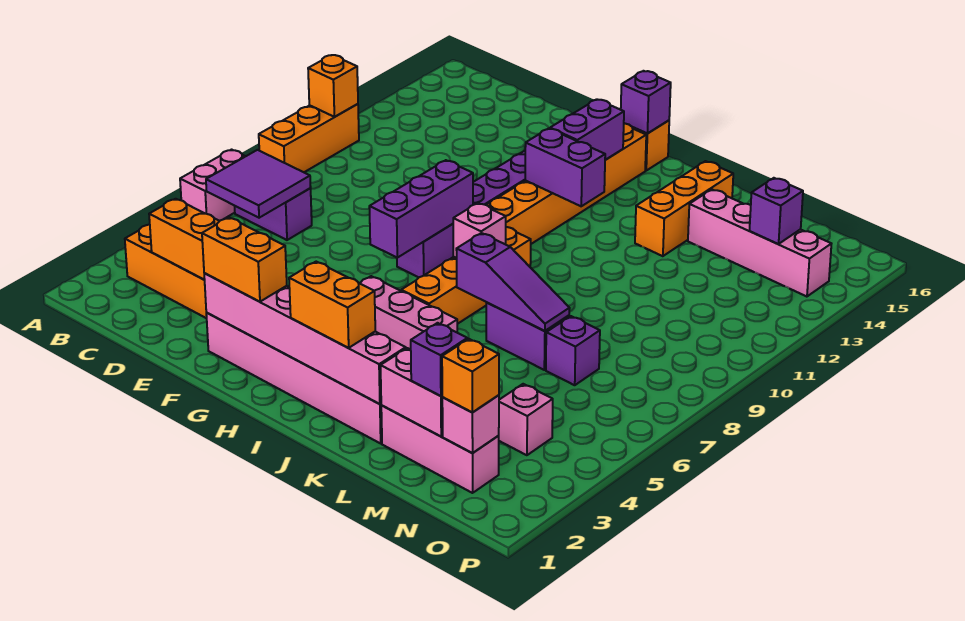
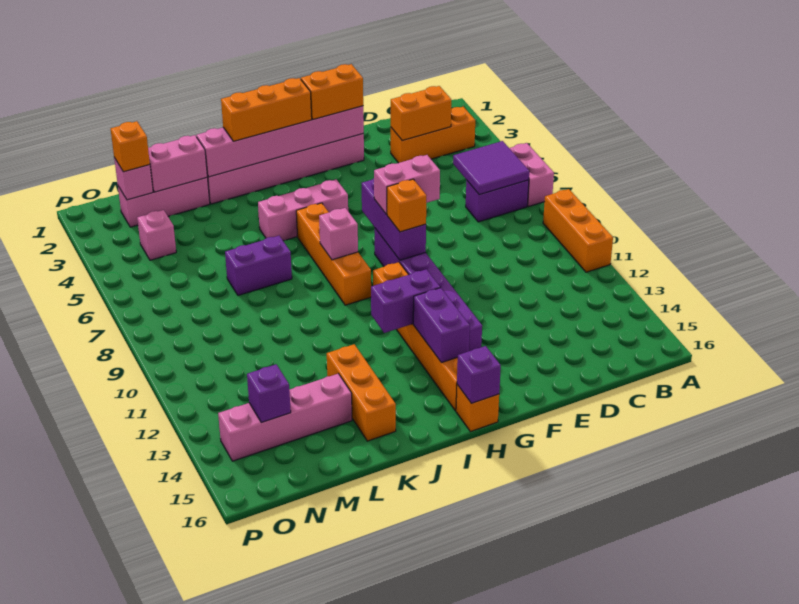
orange 1x1 brick [308,55,358,117] -> orange 1x1 brick moved to [387,179,426,232]
none -> pink 1x2 brick [374,155,440,215]
orange 1x2 brick [289,262,375,348] -> orange 1x3 brick [221,78,312,141]
purple 1x3 slope [456,233,570,331] -> none
purple 1x1 brick [411,323,467,396] -> none
purple 1x1 brick [546,316,600,385] -> none

